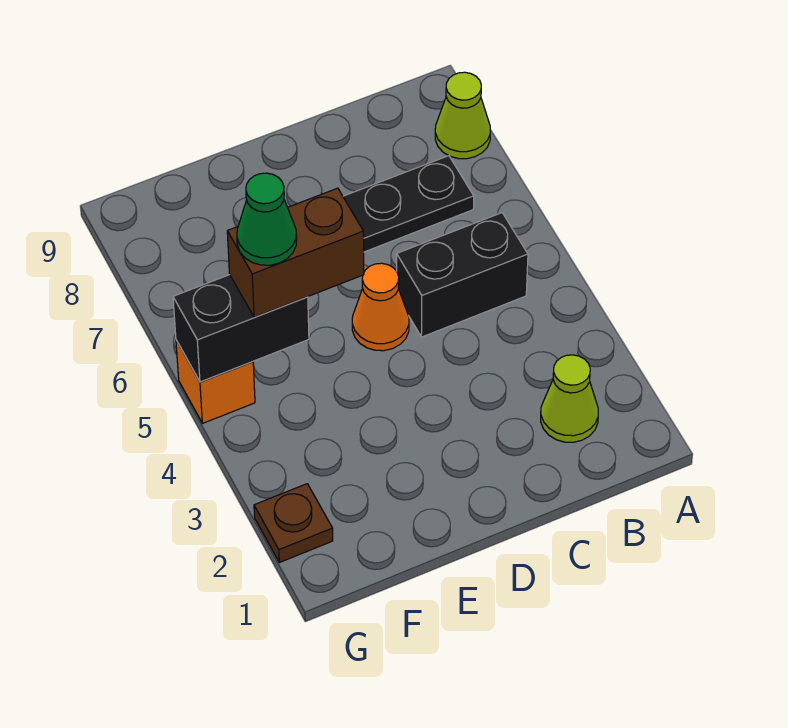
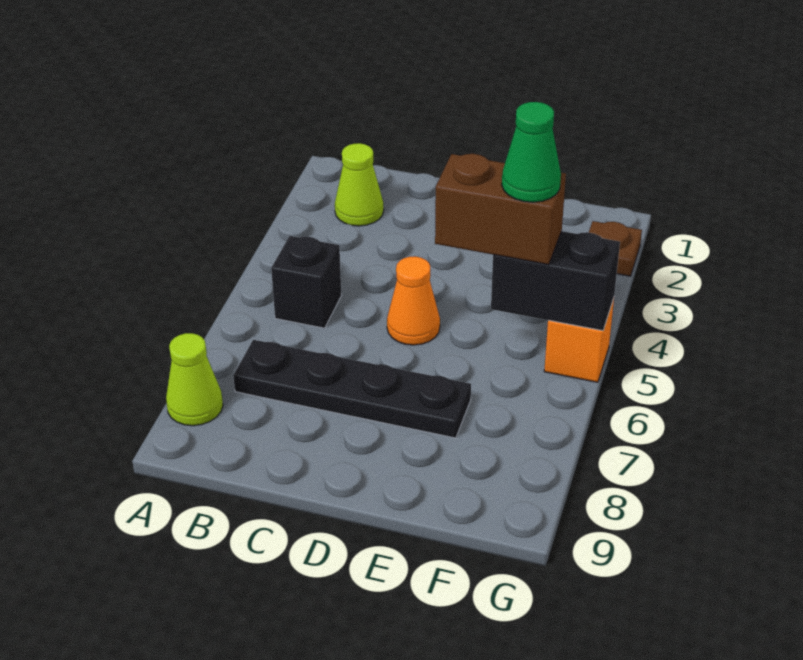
black 1x2 brick [397,213,528,337] -> black 1x1 brick [271,236,342,328]

